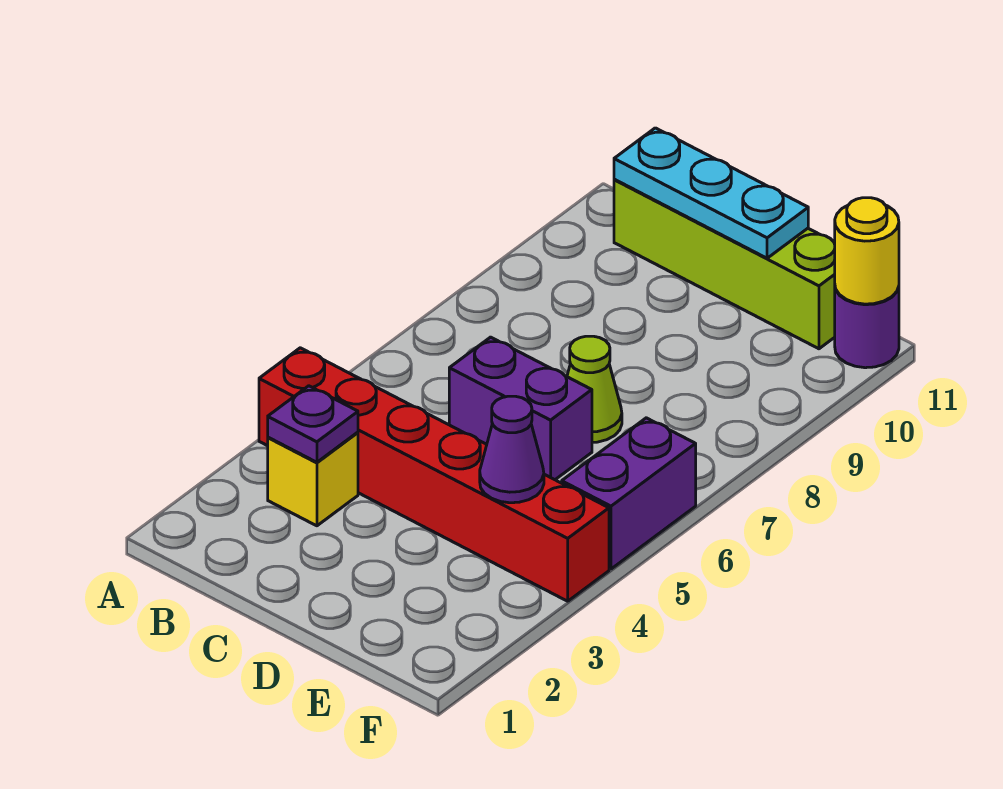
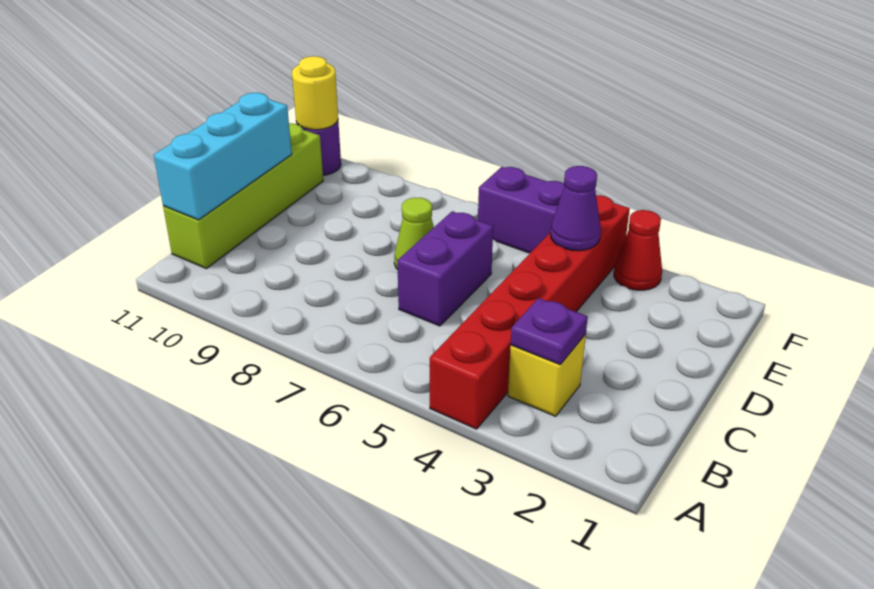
cyan 1x3 plate [614,128,808,258] -> cyan 1x3 brick [154,93,292,220]
none -> red 1x1 cone [614,210,662,290]

